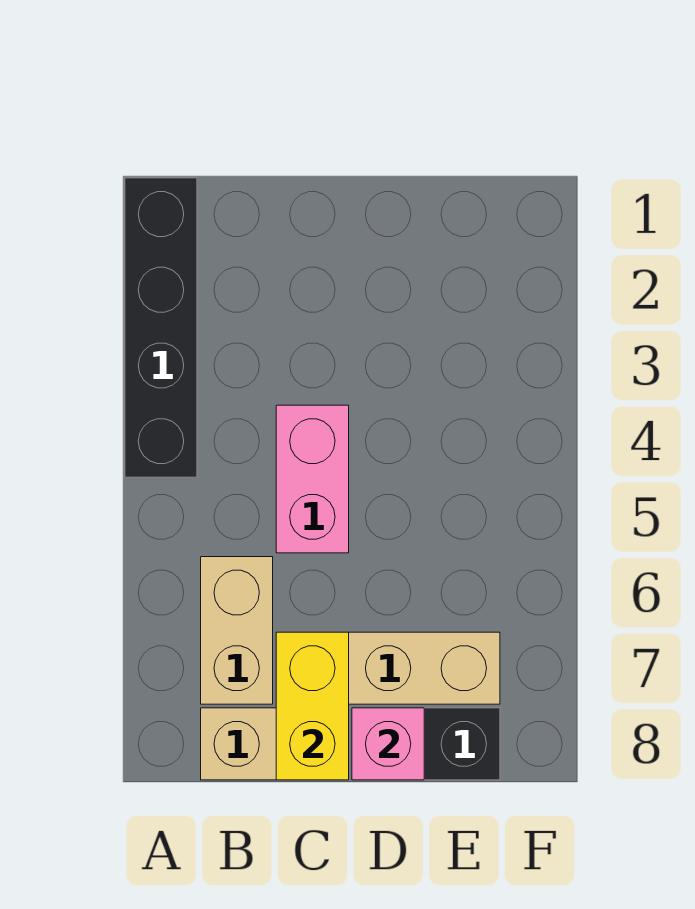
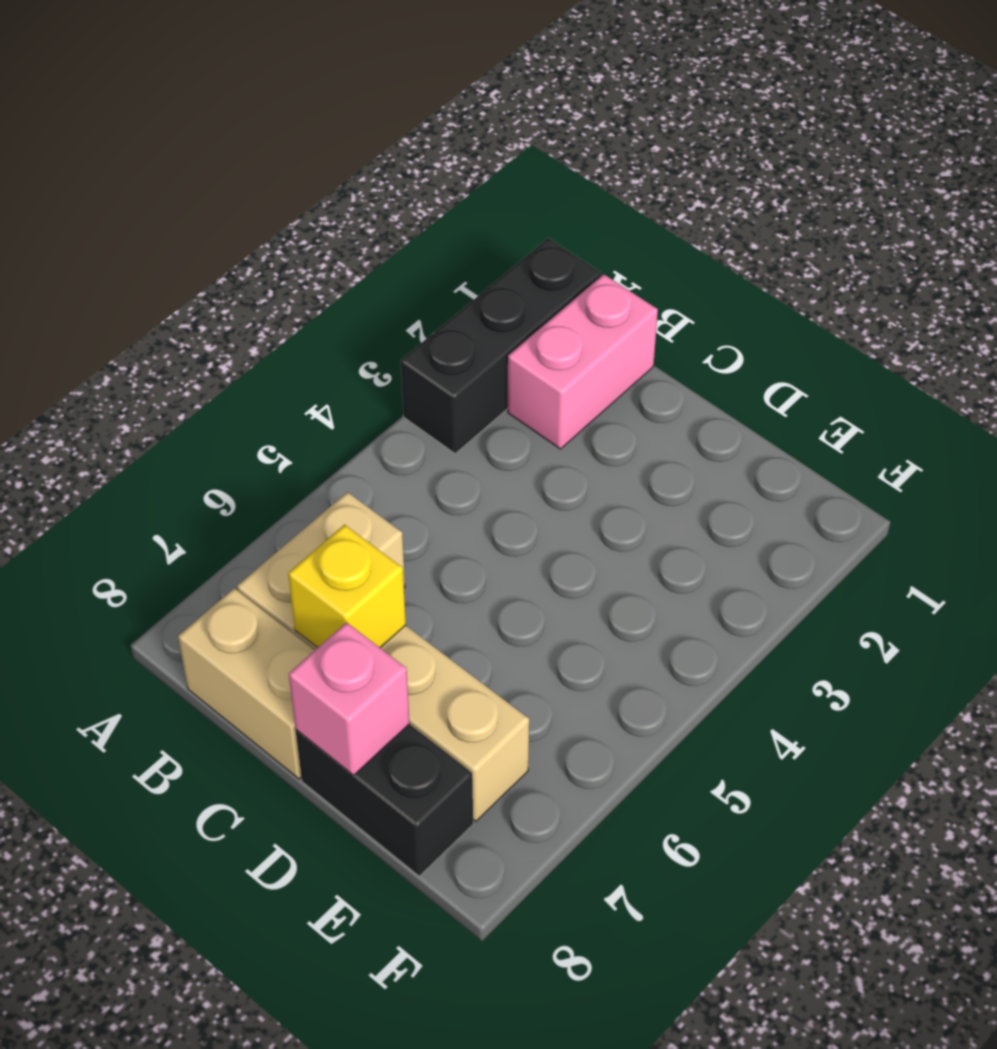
black 1x4 brick [125,178,197,477] -> black 1x3 brick [401,238,601,453]
pink 1x2 brick [276,405,349,553] -> pink 1x2 brick moved to [508,274,658,449]
yellow 1x2 brick [276,632,349,780] -> yellow 1x1 brick [288,525,406,648]

